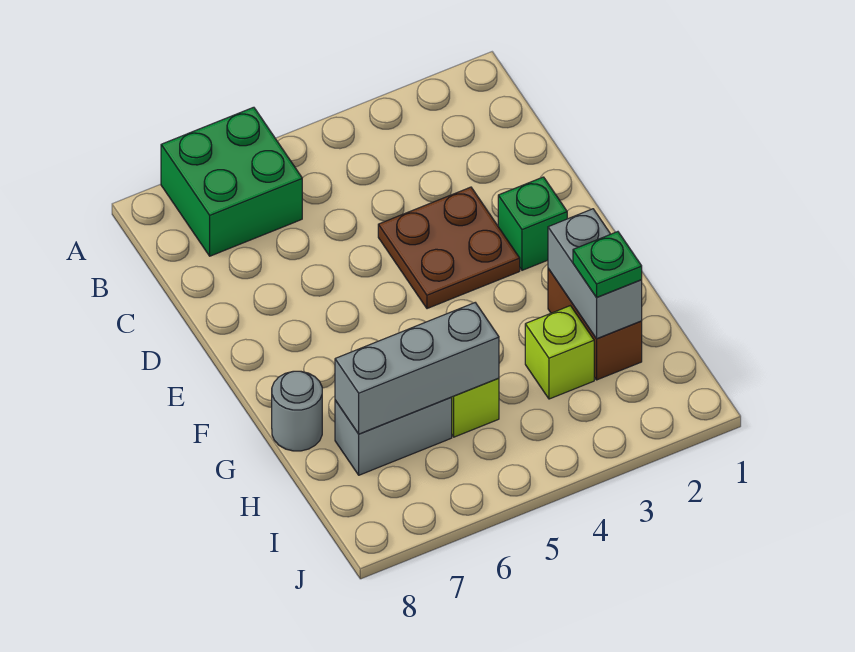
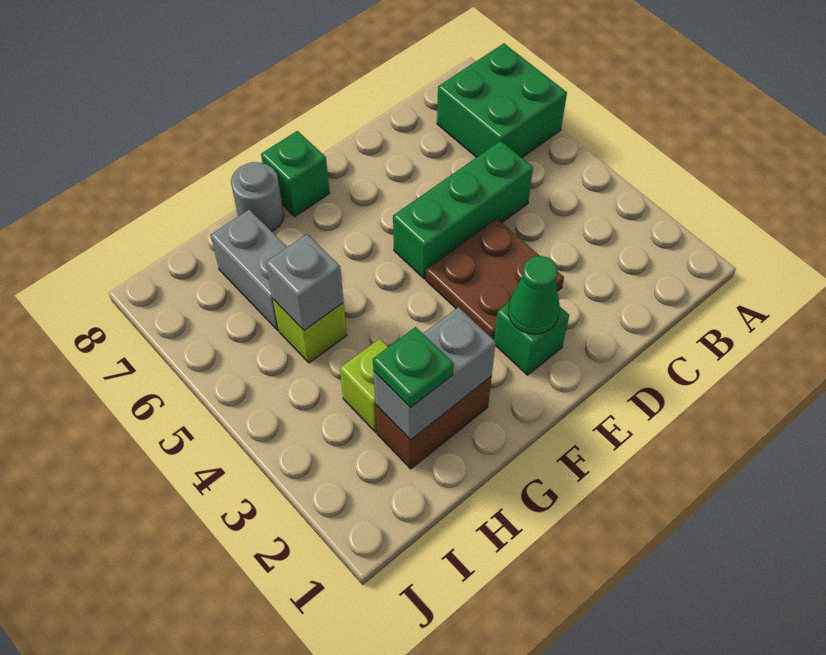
none -> green 1x3 brick [393,141,533,279]
none -> green 1x1 cone [508,256,560,334]
none -> green 1x1 brick [261,131,330,216]
grey 1x3 brick [335,303,499,434] -> grey 1x1 brick [266,234,344,330]

